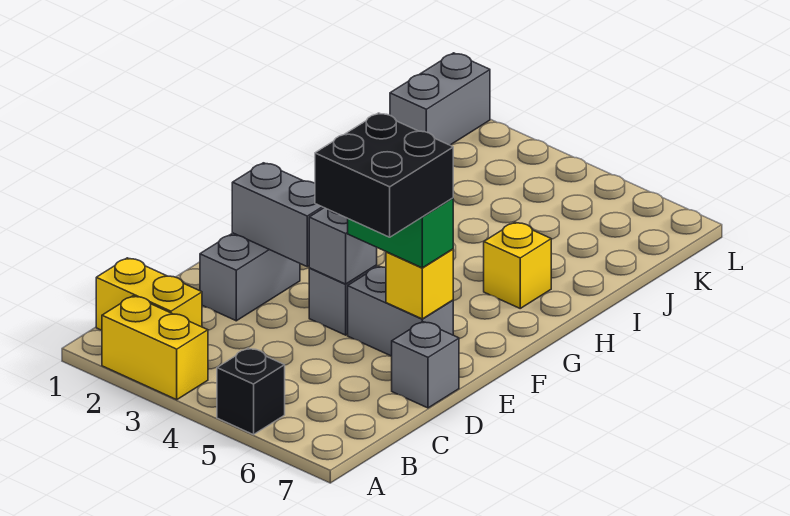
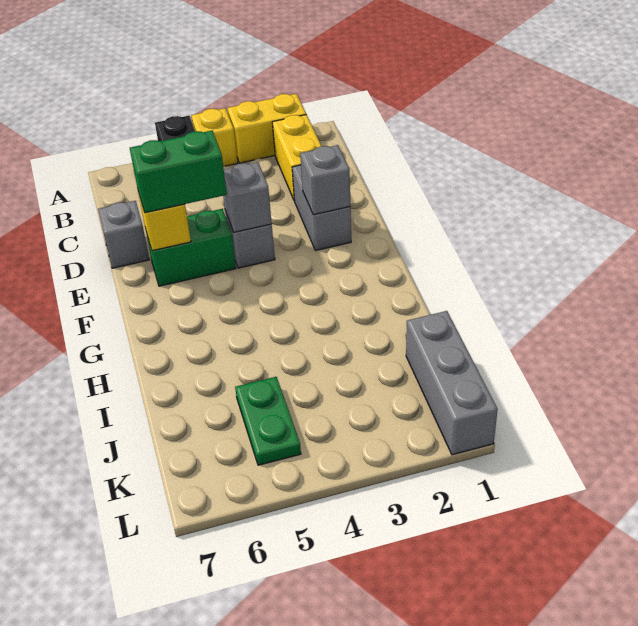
yellow 1x2 brick [96,258,202,330] -> yellow 1x2 brick turned to [272,115,321,201]
black 2x2 brick [315,113,453,237] -> none
grey 1x2 brick [232,163,324,267] -> grey 1x1 brick [300,145,350,215]
grey 1x2 brick [348,266,453,356] -> green 1x2 brick [145,209,236,286]
yellow 1x1 brick [484,222,551,308] -> yellow 1x1 brick moved to [191,108,238,166]
none -> green 1x2 plate [235,377,301,465]
grey 1x2 brick [390,53,490,145] -> grey 1x3 brick [406,311,498,455]

